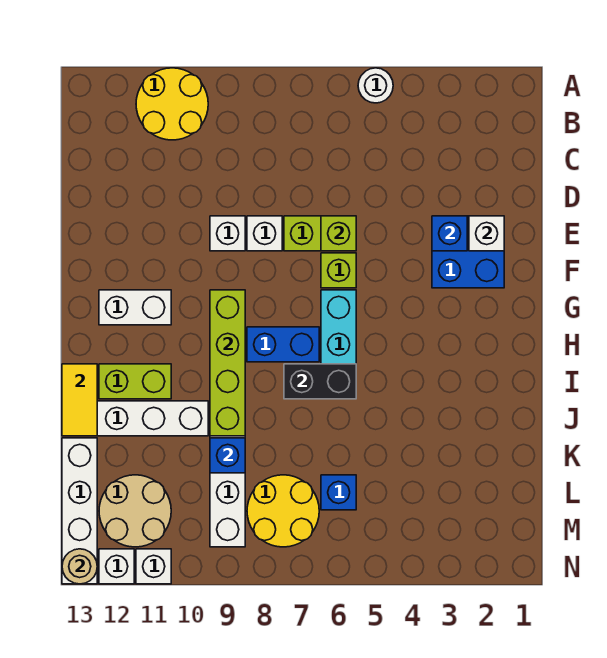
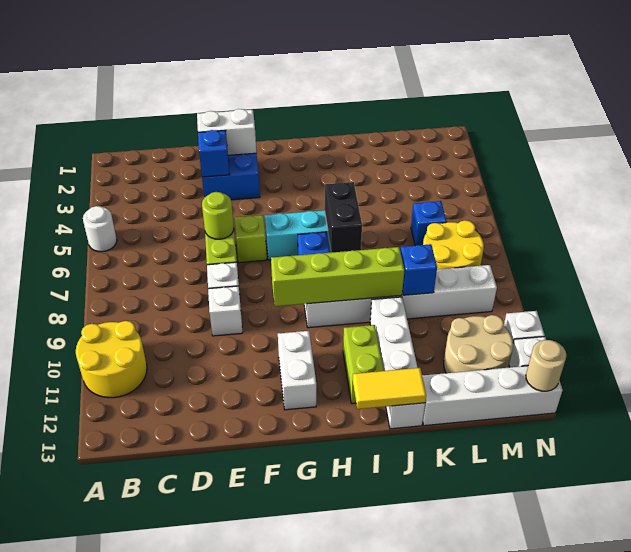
white 1x1 brick [469,216,504,251] -> white 1x2 brick [197,109,256,155]
lime 1x1 brick [321,216,356,251] -> lime 1x1 round brick [202,192,234,239]

